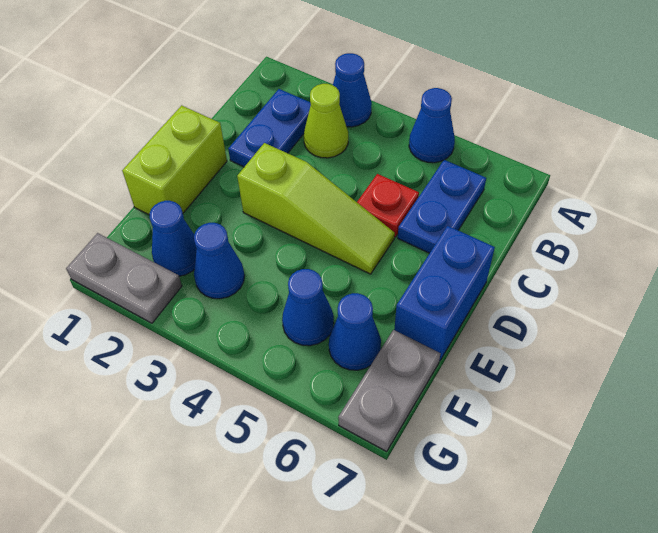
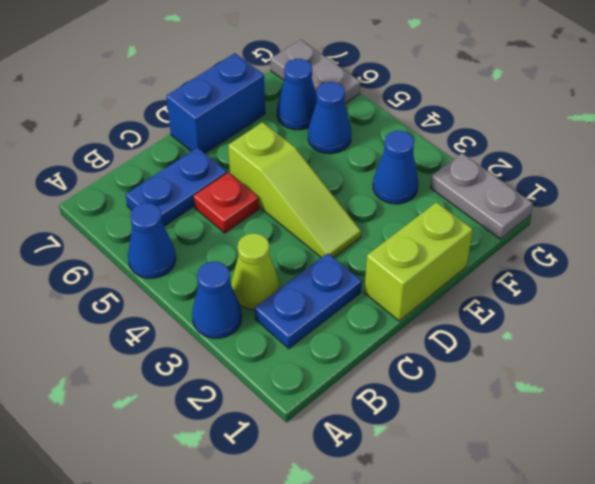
lime 1x3 slope [237,143,395,274] -> lime 1x3 slope turned to [228,122,361,258]
blue 1x1 cone [149,201,197,276] -> none
grey 1x2 plate [338,330,440,452] -> grey 1x2 plate turned to [271,40,361,104]

